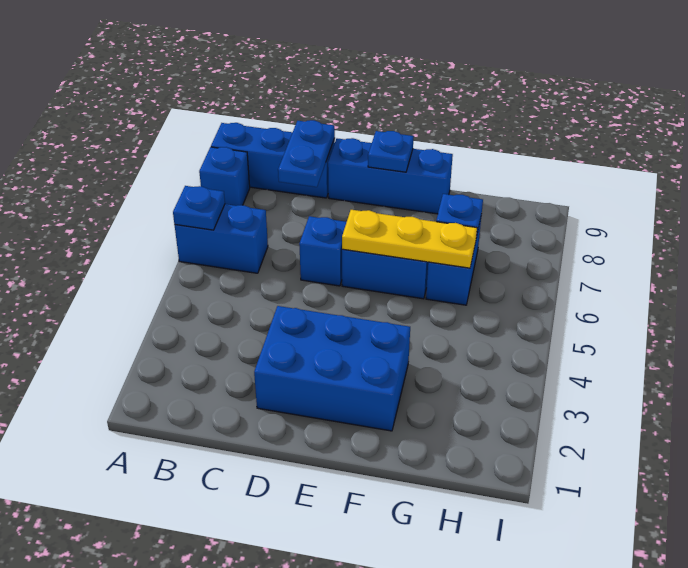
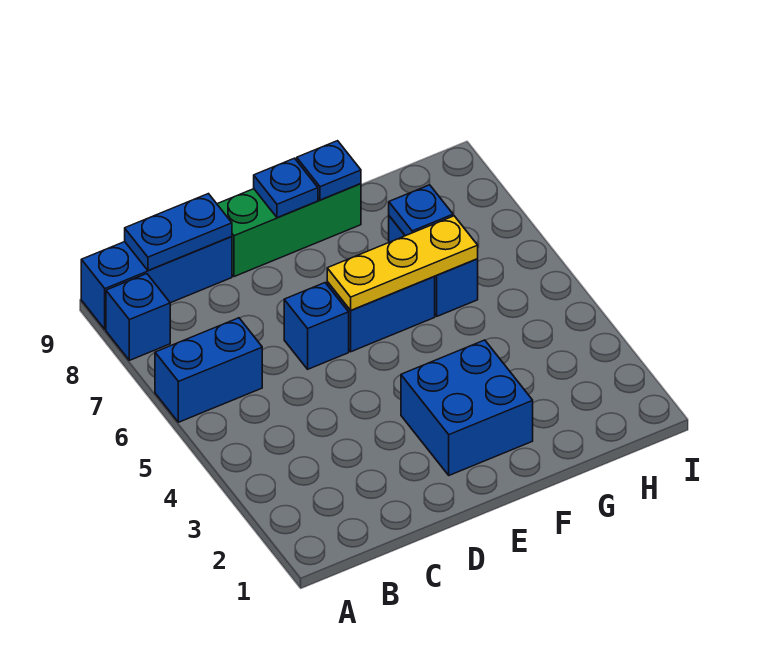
blue 1x1 plate [173,186,225,230] -> blue 1x1 plate moved to [297,141,361,200]
blue 1x2 plate [278,120,335,187] -> blue 1x2 plate turned to [125,194,232,270]
blue 2x3 brick [254,306,410,431] -> blue 2x2 brick [401,340,533,475]
blue 1x3 brick [328,138,453,214] -> green 1x3 brick [217,184,361,277]

